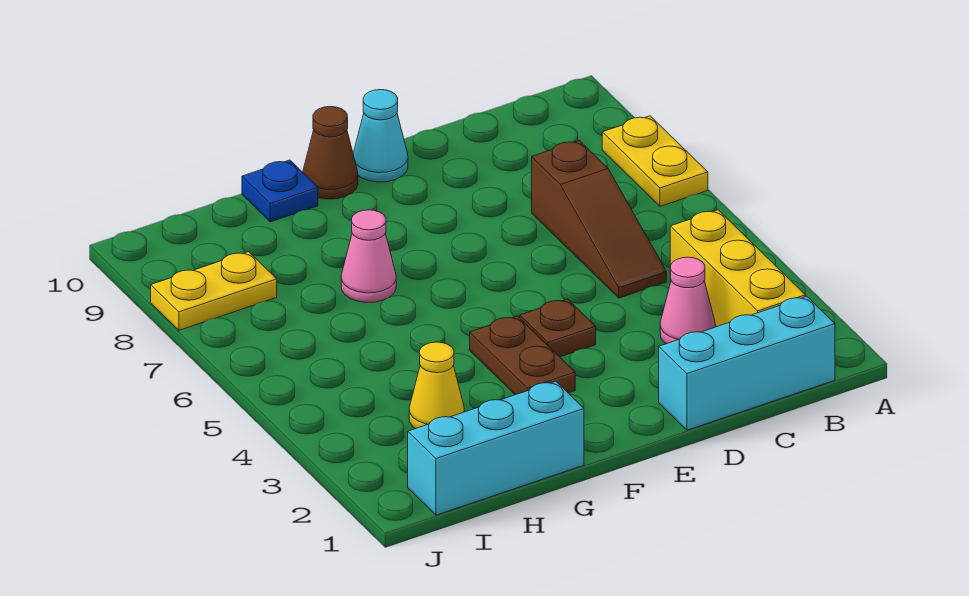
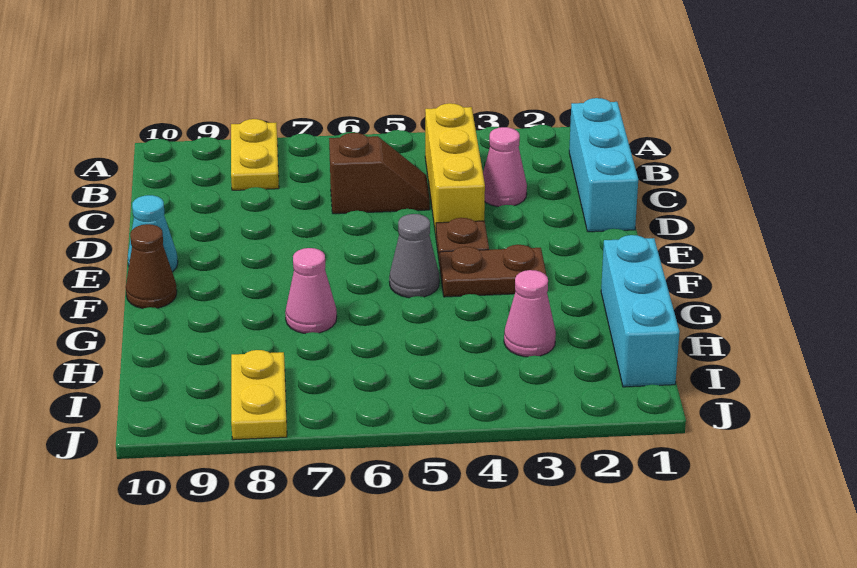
yellow 1x2 plate [602,116,708,206] -> yellow 1x2 plate turned to [231,119,279,190]
yellow 1x3 brick [670,210,805,327] -> yellow 1x3 brick turned to [425,103,485,235]
brown 1x3 slope [532,140,667,298] -> brown 1x2 slope [329,133,430,214]
none -> grey 1x1 cone [389,214,439,298]
blue 1x1 plate [242,160,318,222] -> none
yellow 1x1 cone [409,342,464,429] -> pink 1x1 cone [504,270,556,357]

